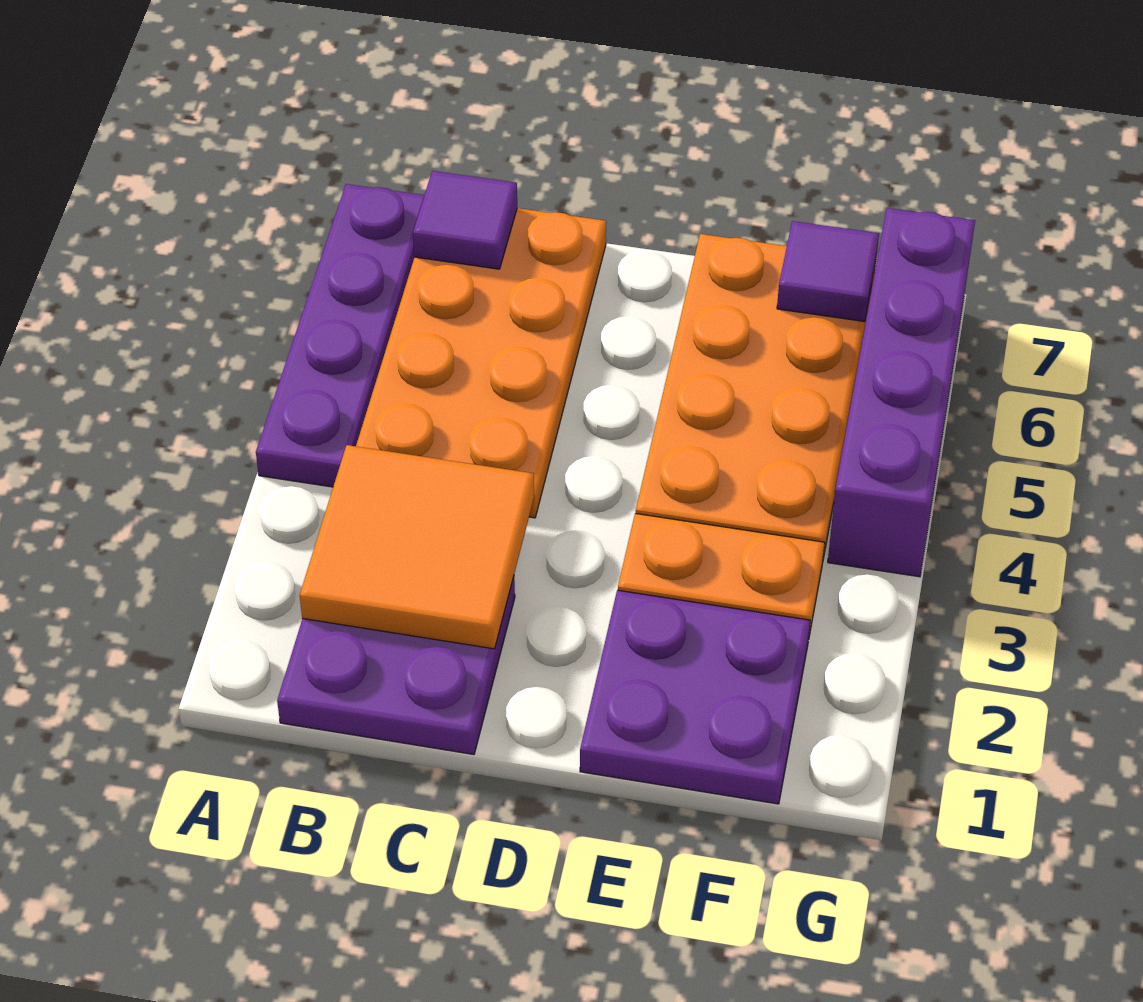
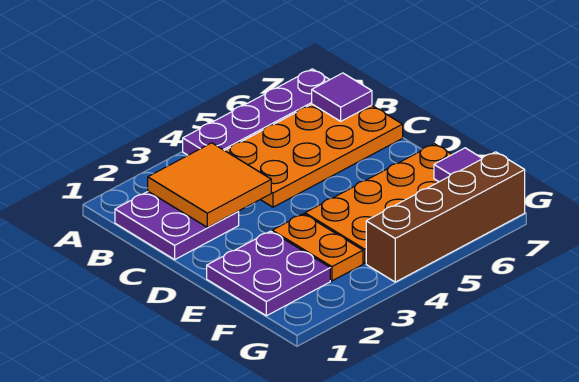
purple 1x4 brick [828,208,975,577] -> brown 1x4 brick [366,152,525,282]

